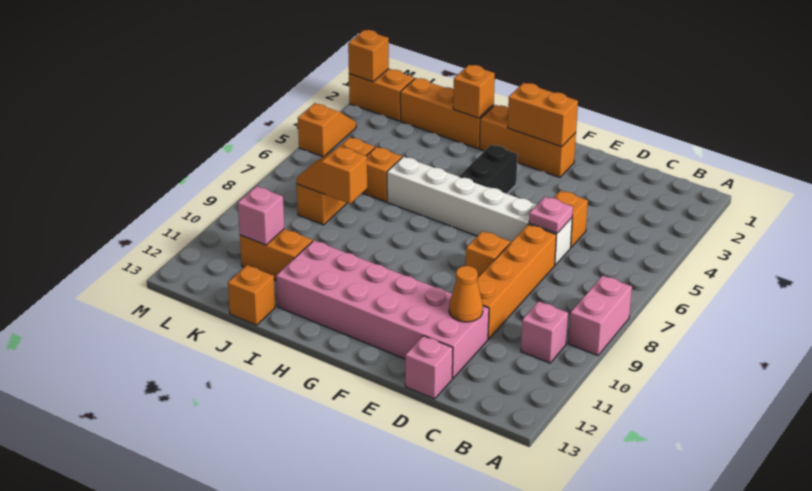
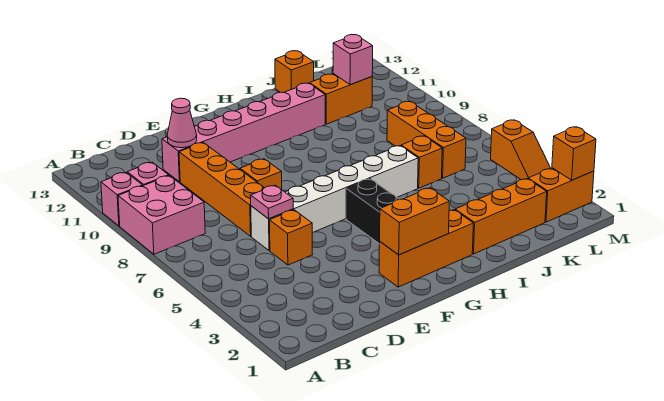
pink 1x2 brick [569,276,632,356] -> pink 2x2 brick [118,176,205,254]
pink 2x6 brick [276,240,489,378] -> pink 1x6 brick [162,83,325,182]
orange 1x1 cone [449,266,483,322] -> pink 1x1 cone [167,98,197,148]
pink 1x1 brick [405,336,453,399] -> pink 1x1 brick moved to [101,172,143,226]
orange 1x1 brick [453,65,495,118] -> none
orange 1x2 slope [297,147,367,204] -> none

